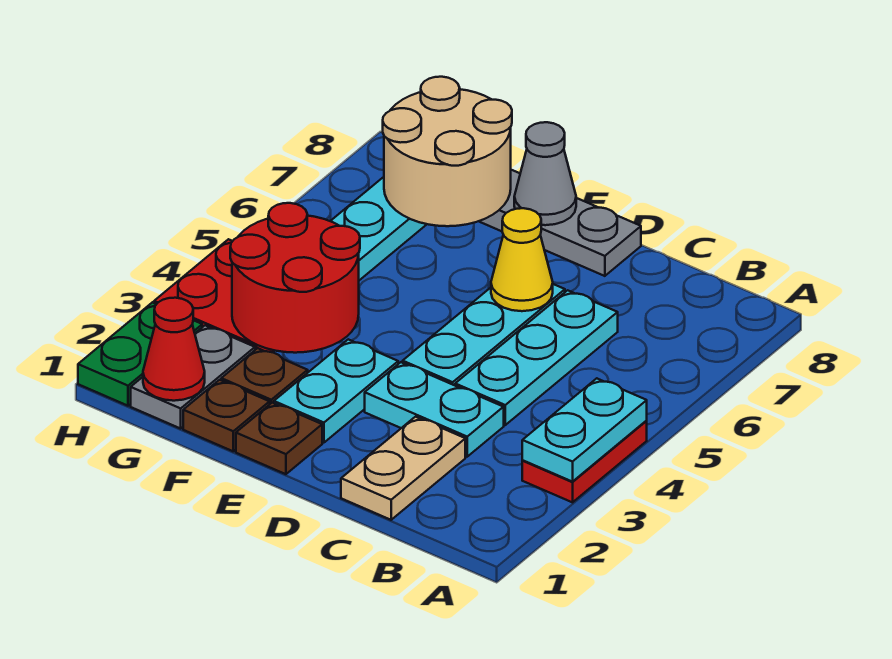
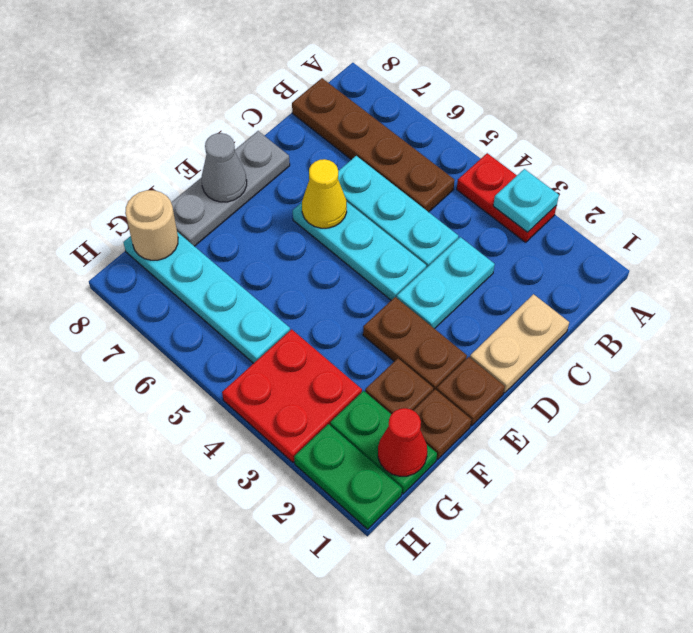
cyan 1x2 plate [522,378,647,482] -> cyan 1x1 plate [493,169,559,232]
none -> brown 1x4 plate [292,78,455,212]
tan 1x2 plate [341,417,465,520] -> tan 1x2 plate turned to [470,294,569,393]
cyan 1x2 plate [274,339,398,443] -> brown 1x2 plate [363,297,467,391]
red 2x2 round brick [230,203,360,353] -> none
tan 2x2 round brick [383,77,512,226] -> tan 1x1 round brick [125,190,178,260]
grey 1x2 plate [131,325,255,429] -> green 1x2 plate [330,391,437,494]

